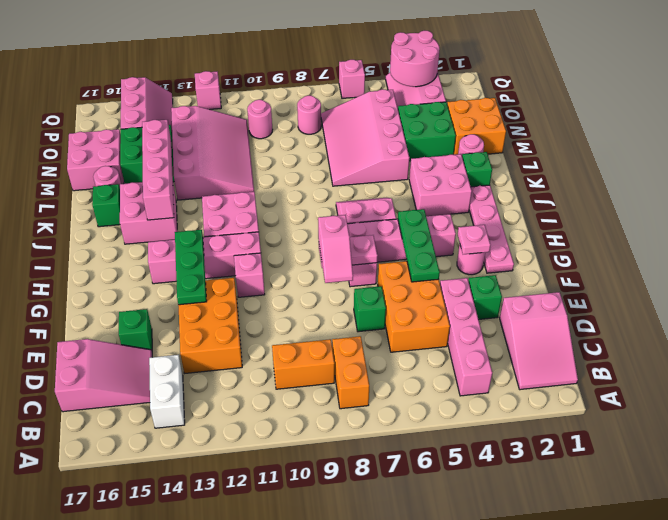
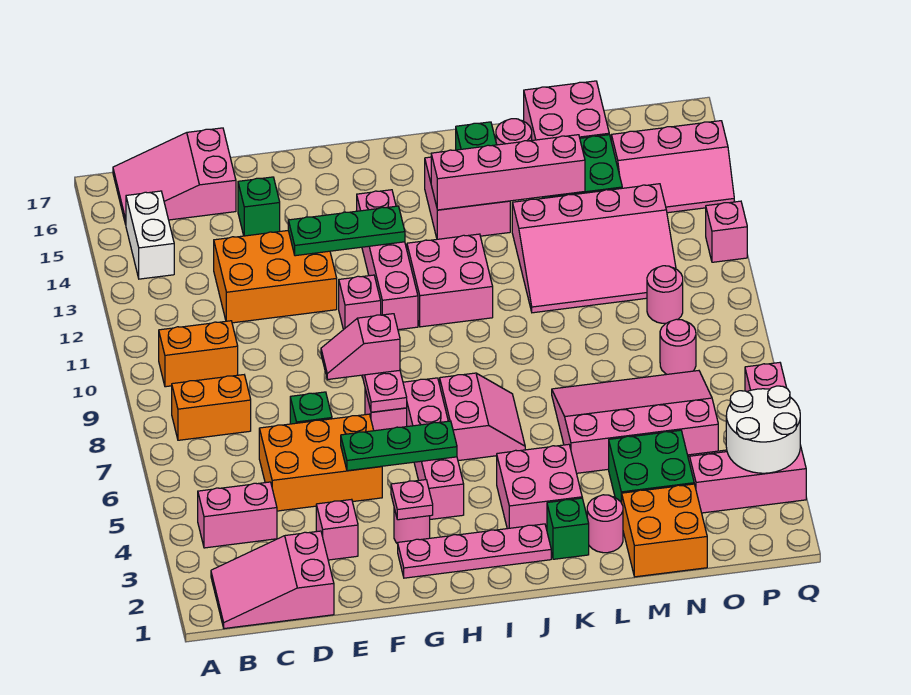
pink 1x4 brick [440,278,492,396] -> pink 1x2 brick [198,482,277,548]
white 1x2 brick [149,355,185,428] -> white 1x2 brick turned to [126,191,174,279]
orange 1x2 brick [272,339,335,389] -> orange 1x2 brick turned to [159,321,238,387]
pink 2x3 slope [55,339,152,412] -> pink 2x3 slope turned to [113,128,236,224]
green 1x1 brick [468,275,502,319] -> pink 1x1 brick [316,499,358,560]
pink 2x2 round brick [390,31,440,87] -> white 2x2 round brick [726,386,800,473]

